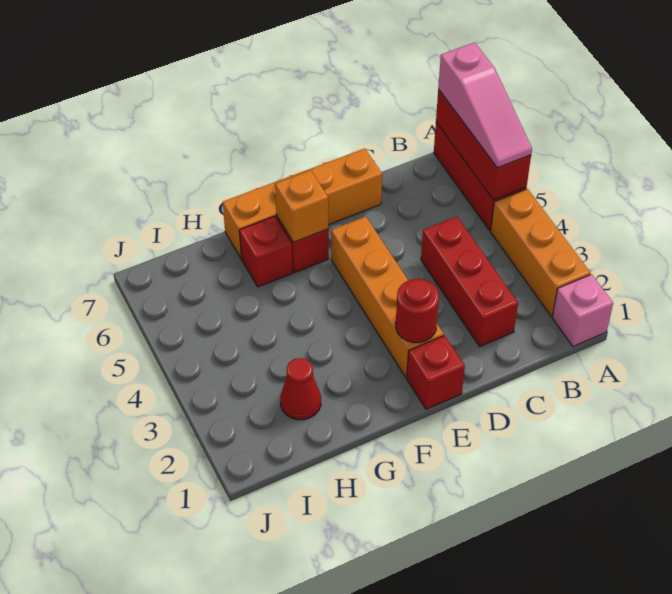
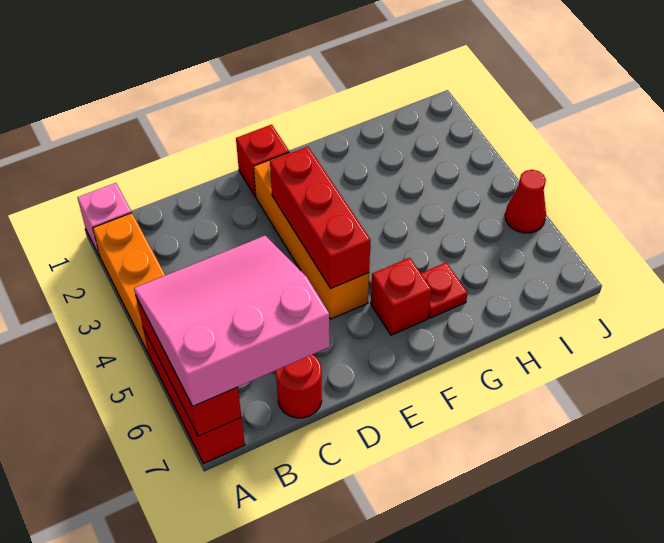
pink 1x3 slope [438,42,532,168] -> pink 3x3 slope [134,236,330,406]
red 1x3 brick [421,217,518,346] -> red 1x3 brick moved to [270,147,371,288]
orange 1x4 brick [223,149,382,258] -> none
red 1x1 round brick [396,279,439,343] -> red 1x1 round brick moved to [276,355,322,418]
orange 1x1 brick [275,170,329,242] -> none
red 1x1 brick [239,217,293,287] -> red 1x1 plate [421,263,468,318]
red 1x1 cone [280,358,321,420] -> red 1x1 cone moved to [505,170,546,233]

